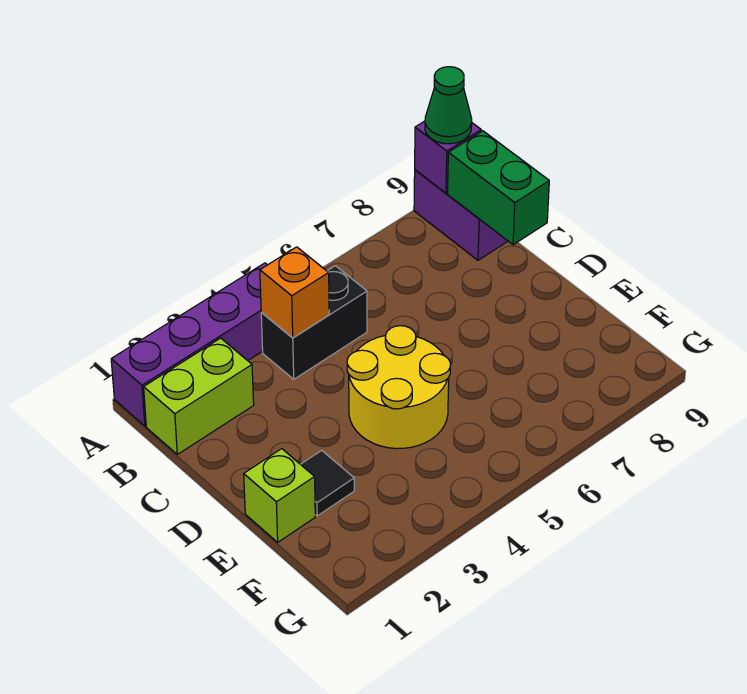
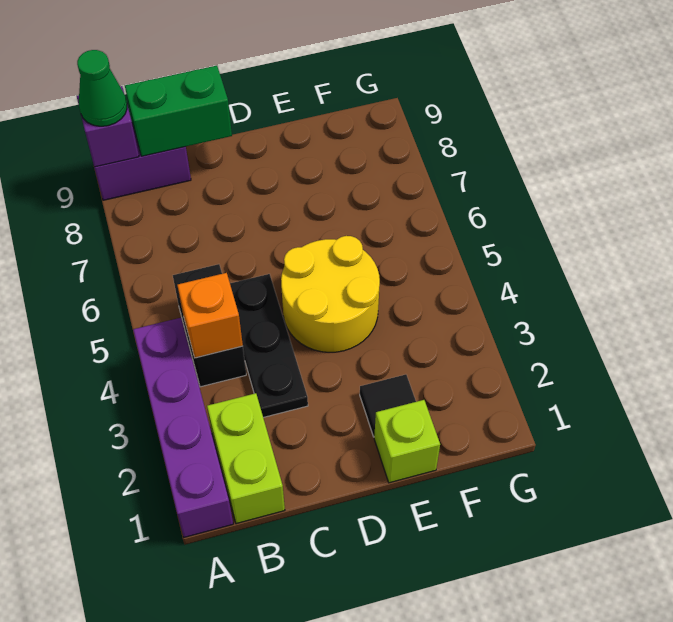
none -> black 1x3 plate [230,274,308,417]

